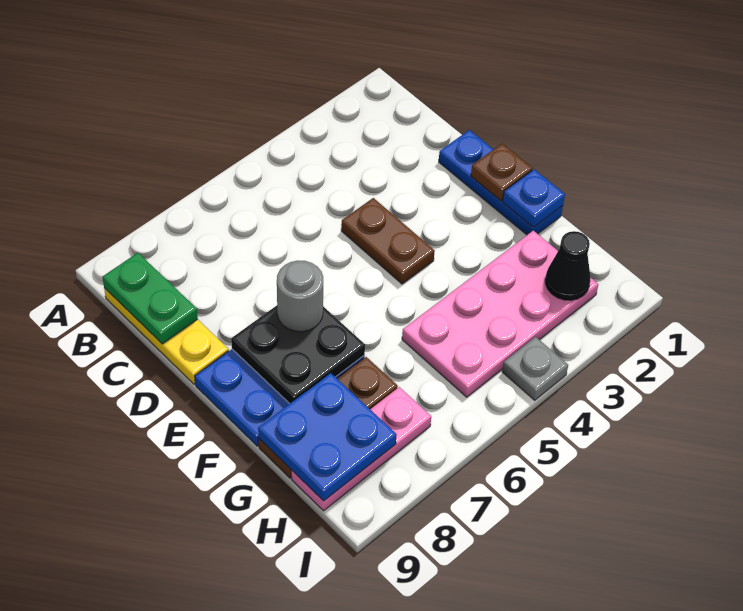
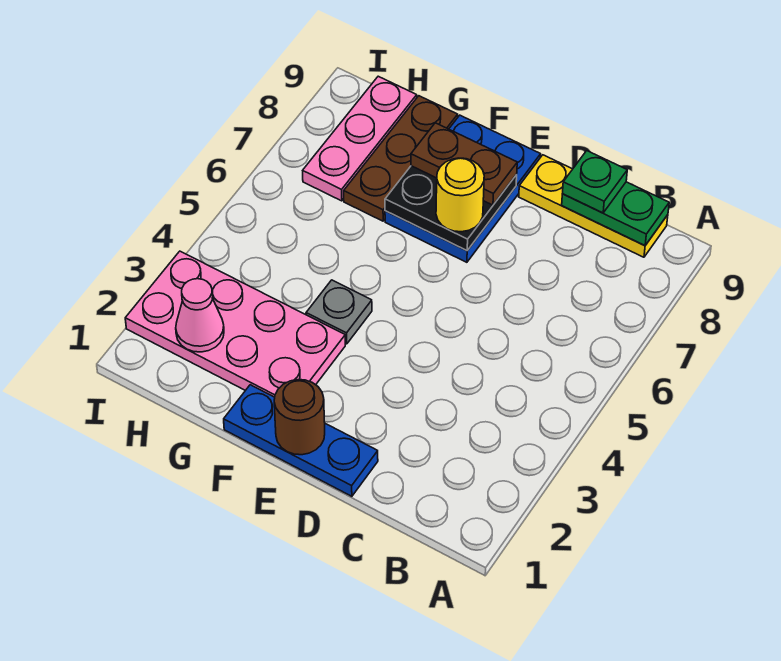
none -> green 1x1 plate [563,151,627,213]
brown 1x2 plate [341,198,435,284] -> brown 1x2 plate moved to [411,123,517,205]
brown 1x1 plate [471,144,532,201] -> brown 1x1 round brick [274,380,325,455]
grey 1x1 round brick [277,261,323,332] -> yellow 1x1 round brick [436,158,484,232]
blue 1x1 plate [503,169,565,228] -> none
pink 2x4 plate [402,231,598,397] -> pink 2x4 plate turned to [125,251,345,397]
blue 2x2 plate [258,373,397,501] -> none
black 1x1 cone [545,231,590,300] -> pink 1x1 cone [176,279,224,352]
grey 1x1 plate [502,337,568,400] -> grey 1x1 plate moved to [306,280,372,344]

